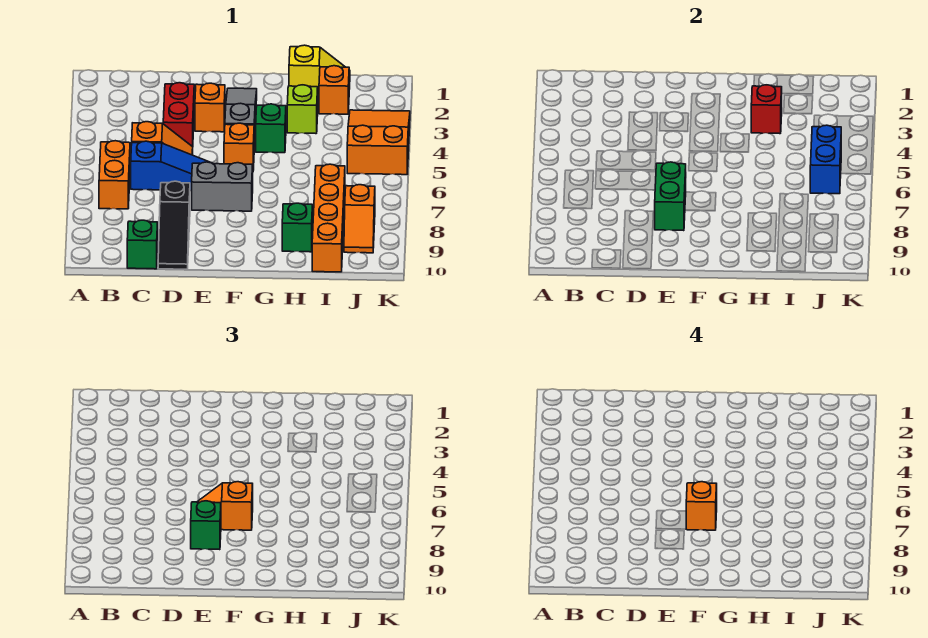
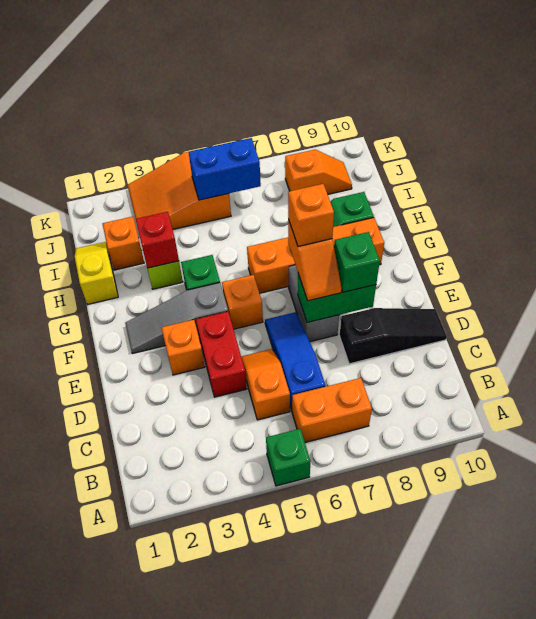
green 1x1 brick [127,220,158,269] -> green 1x1 brick moved to [266,429,310,486]
red 1x2 brick [163,83,194,147] -> red 1x2 brick turned to [196,311,247,397]
orange 1x4 brick [312,164,345,272] -> orange 1x4 brick moved to [247,218,384,293]

